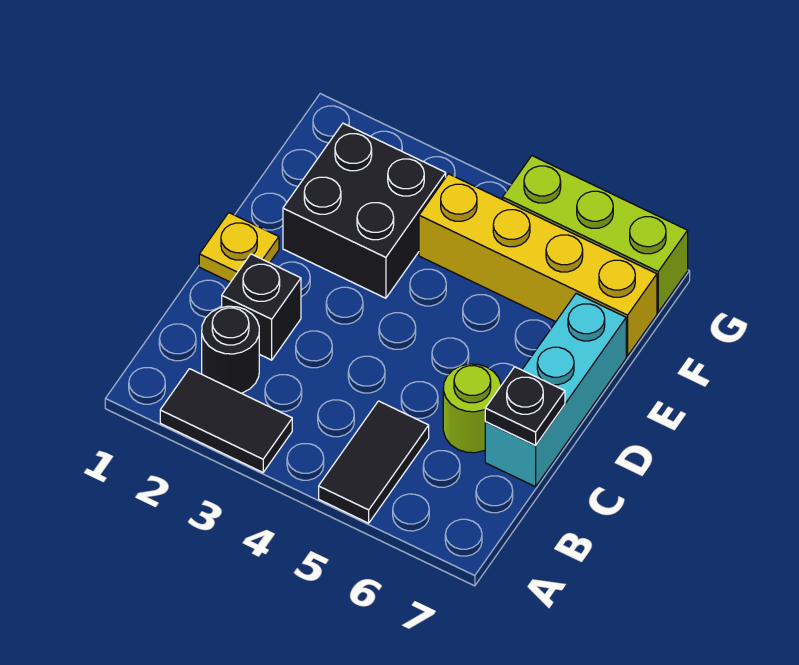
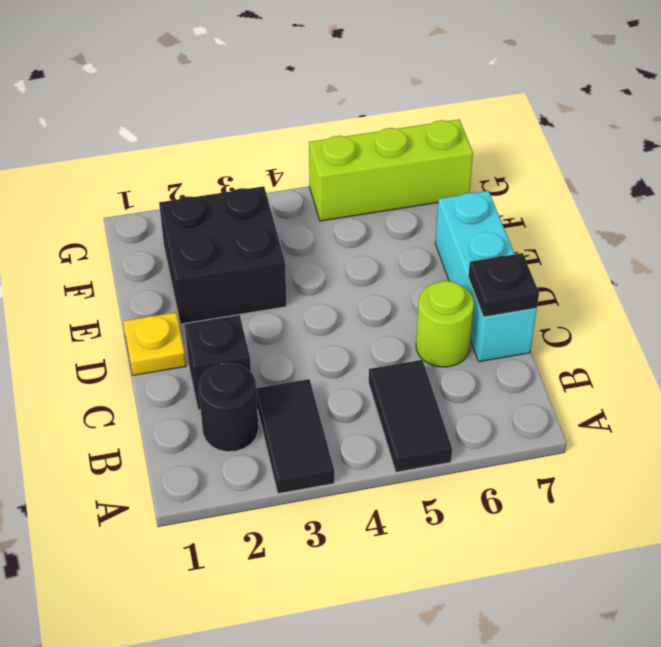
black 1x2 tile [160,369,292,472] -> black 1x2 tile turned to [256,379,334,494]
yellow 1x4 brick [419,174,657,356] -> none

